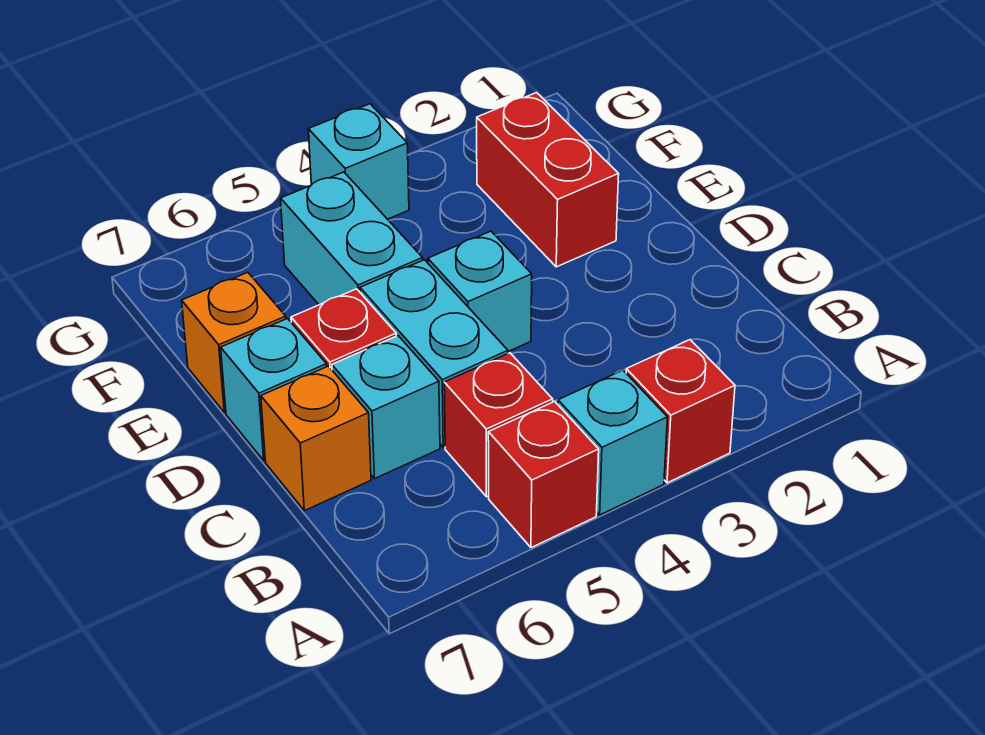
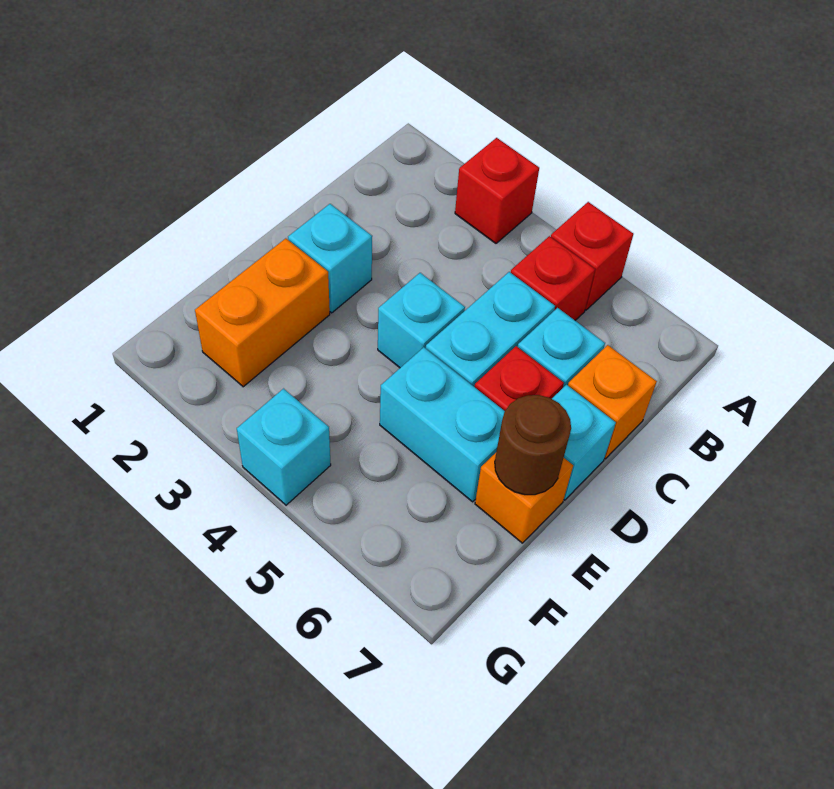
cyan 1x1 brick [558,370,668,515] -> cyan 1x1 brick moved to [288,204,372,313]
red 1x2 brick [477,93,619,267] -> orange 1x2 brick [195,238,330,387]
cyan 1x2 brick [281,172,423,305] -> cyan 1x2 brick turned to [380,347,505,502]
none -> brown 1x1 round brick [495,395,571,495]

